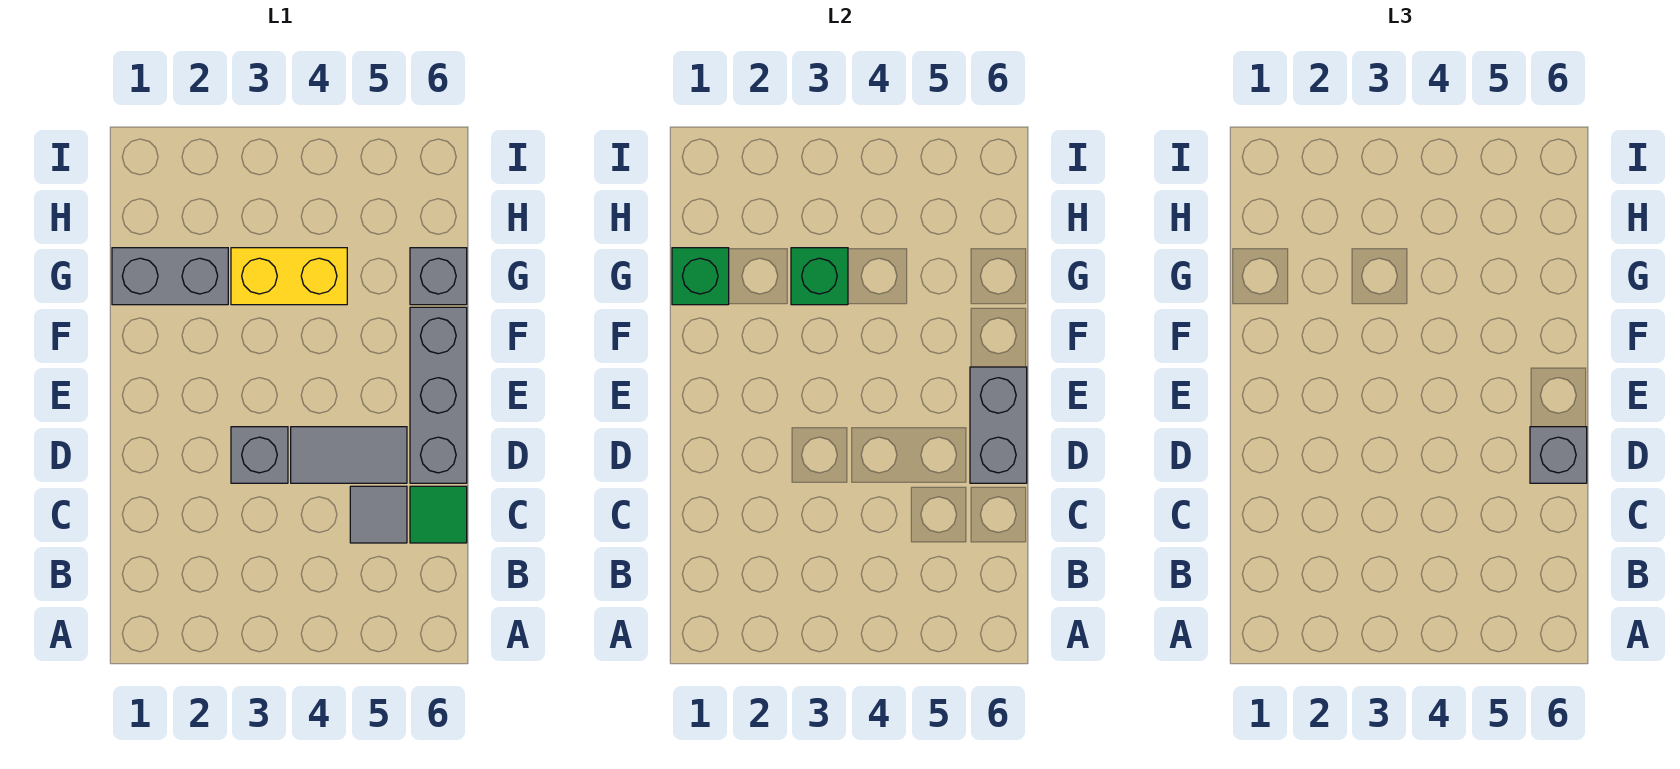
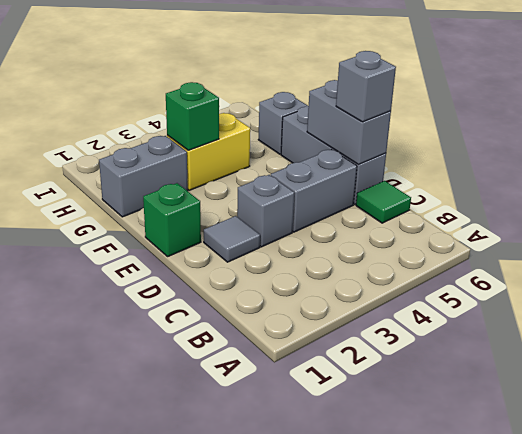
grey 1x1 tile [350,486,407,543] -> grey 1x1 tile moved to [204,216,260,262]
grey 1x2 tile [291,427,407,483] -> grey 1x2 brick [271,149,357,232]
green 1x1 brick [672,248,729,305] -> green 1x1 brick moved to [143,183,201,256]

